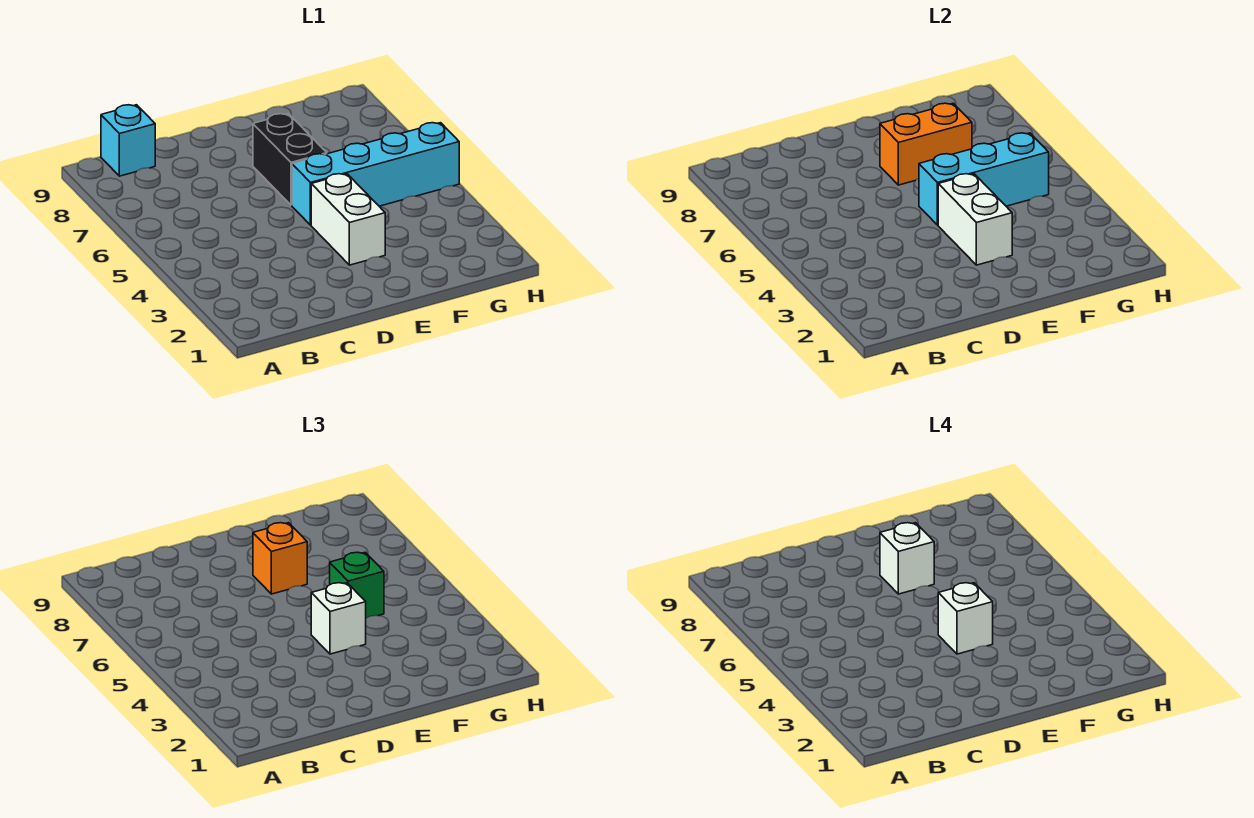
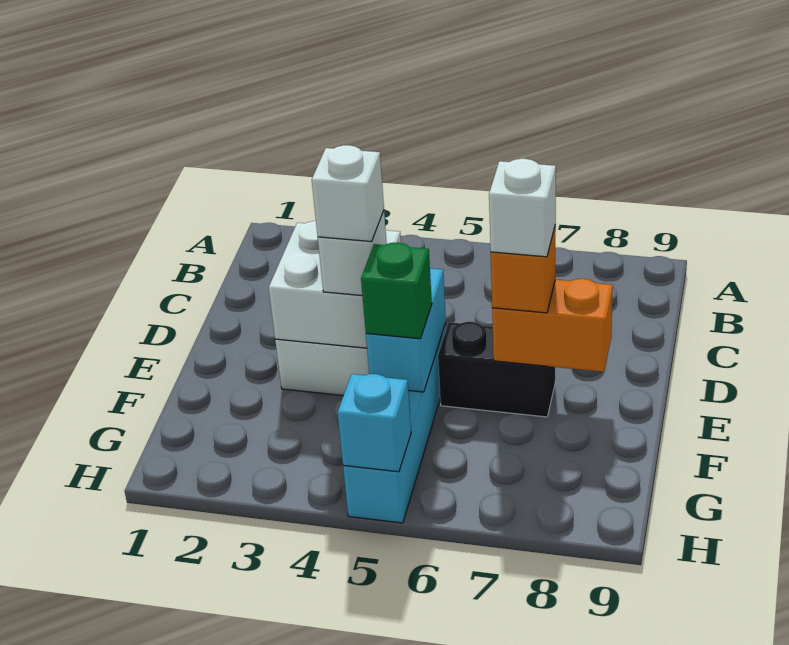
cyan 1x1 brick [101,105,155,176] -> cyan 1x1 brick moved to [338,374,411,472]
white 1x2 brick [938,174,1012,265] -> white 2x2 brick [269,221,401,348]
cyan 1x3 brick [919,133,1049,225] -> cyan 1x2 brick [366,268,446,392]
orange 1x2 brick [880,103,972,185] -> orange 1x2 brick turned to [492,279,613,372]

